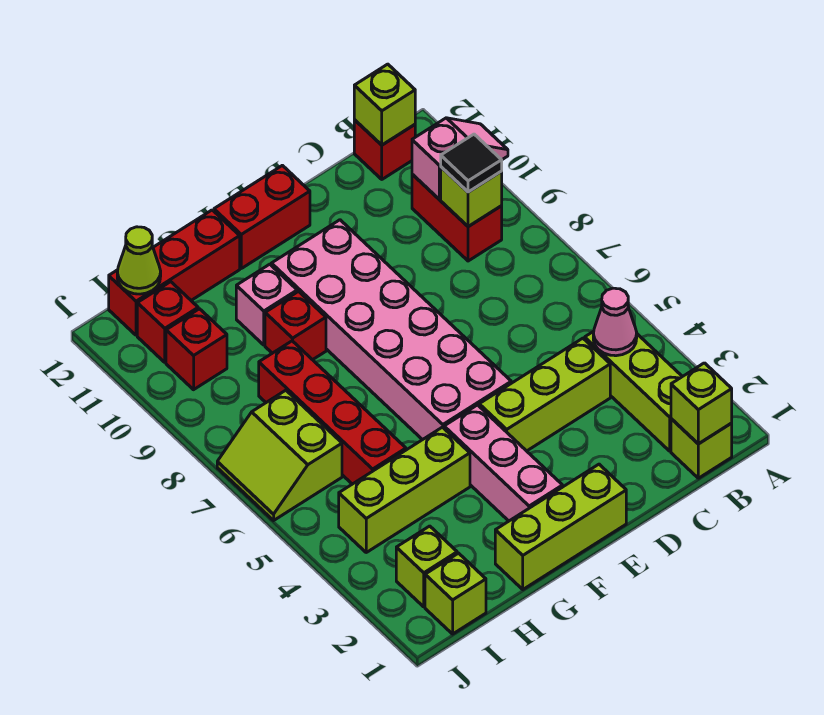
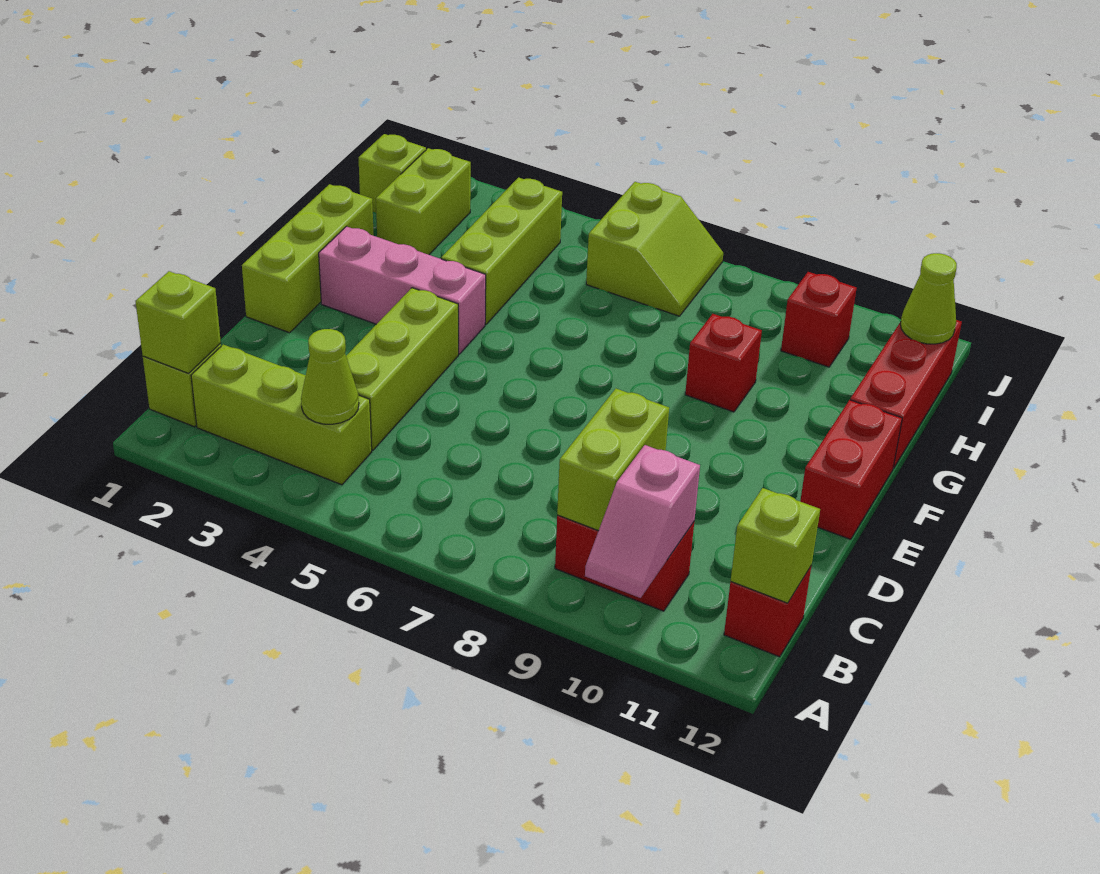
pink 1x1 cone [593,288,637,356] -> lime 1x1 cone [301,329,359,424]
lime 1x1 brick [441,167,502,227] -> lime 1x2 brick [557,389,669,531]
black 1x1 tile [441,134,502,192] -> none
pink 2x6 brick [271,220,511,440] -> none
pink 1x1 brick [236,264,297,345] -> none
red 1x4 brick [259,341,406,484] -> none
lime 1x1 brick [396,526,457,607] -> lime 1x2 brick [376,148,471,255]
lime 2x2 slope [217,390,342,520] -> lime 2x2 slope turned to [586,182,723,316]
red 1x1 brick [137,282,198,362] -> none

